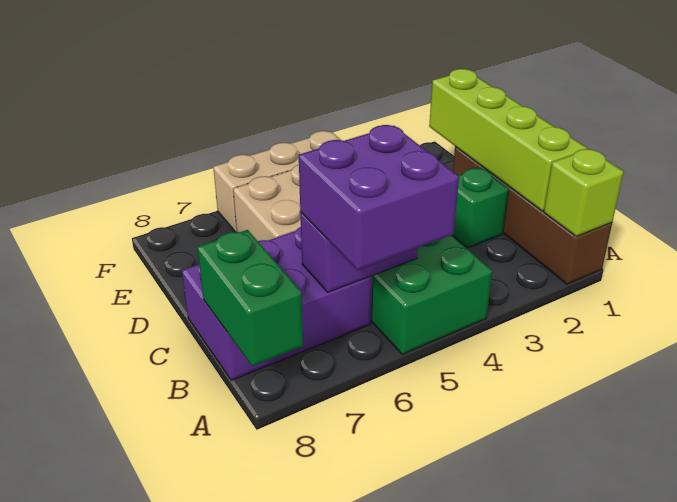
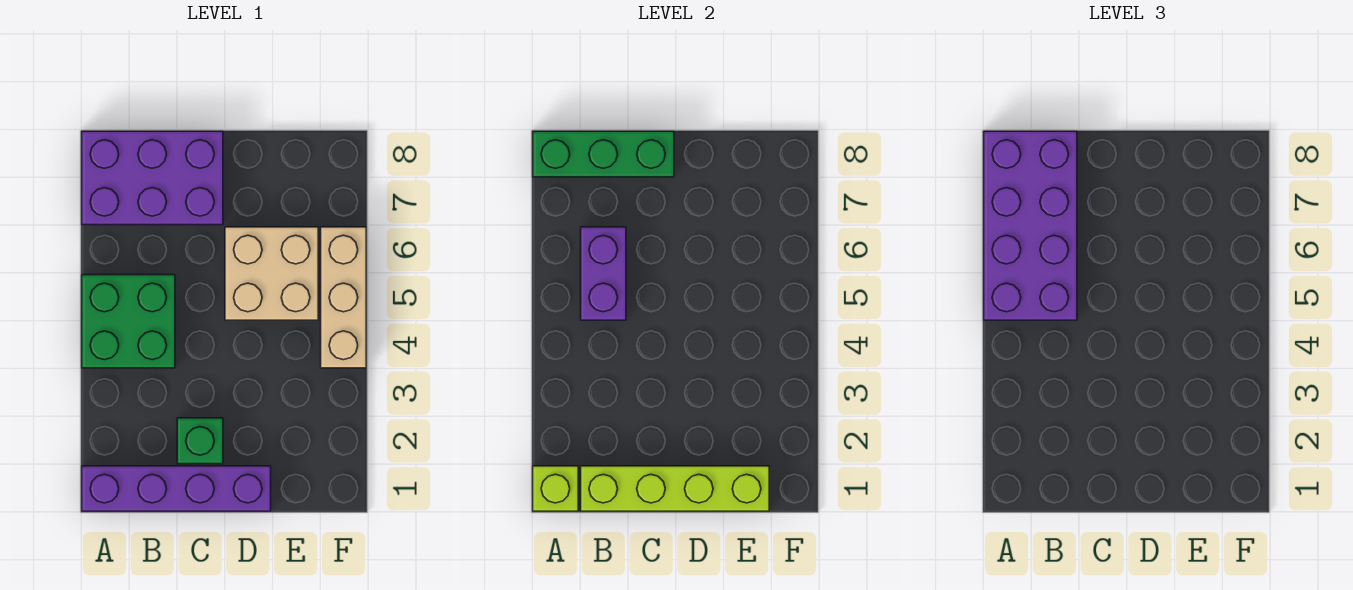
brown 1x4 brick [453,147,612,284] -> purple 1x4 brick [82,466,271,511]
purple 2x2 brick [299,125,459,270] -> purple 2x4 brick [984,131,1077,320]
green 1x2 brick [197,230,303,366] -> green 1x3 brick [533,131,674,177]
purple 2x3 brick [182,227,372,380] -> purple 2x3 brick turned to [82,131,223,225]

